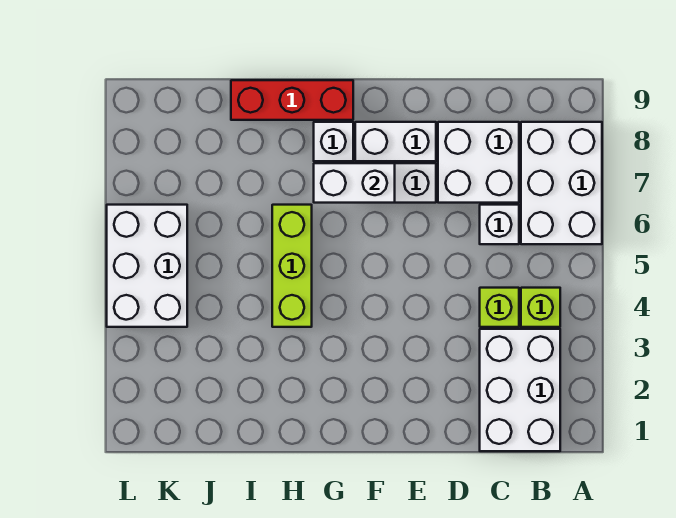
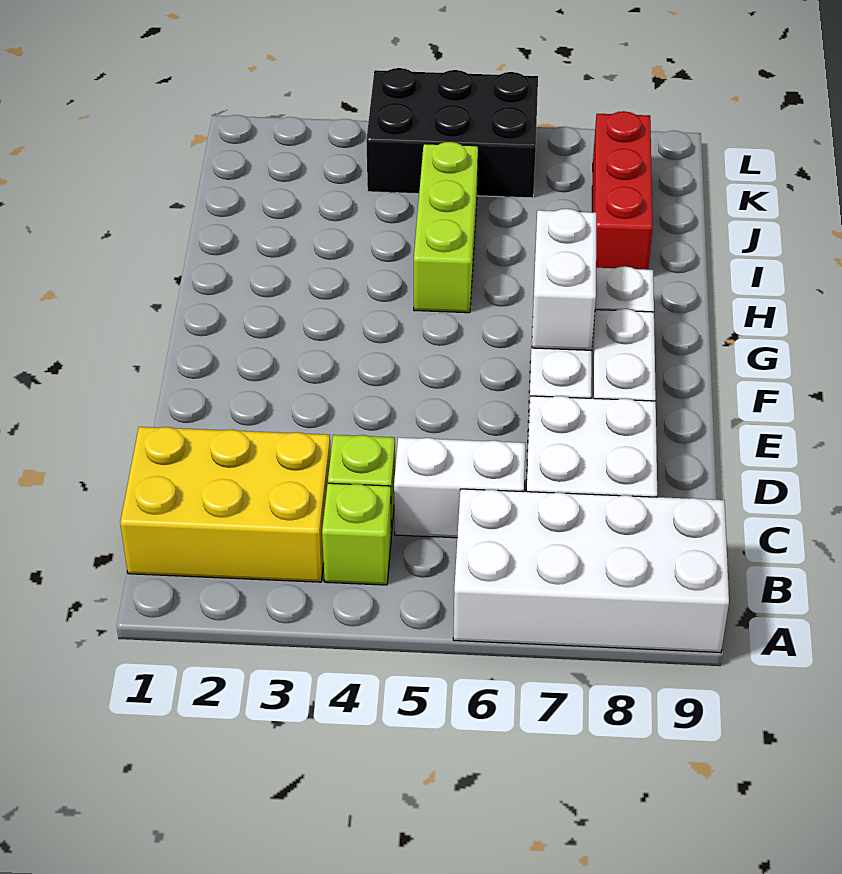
white 2x3 brick [521,122,602,244] -> white 2x4 brick [453,489,729,653]
white 2x3 brick [480,329,560,451] -> yellow 2x3 brick [120,427,331,582]
white 1x1 brick [480,205,519,244] -> white 1x2 brick [394,437,525,538]
red 1x3 brick [231,80,353,120] -> red 1x3 brick moved to [592,111,652,270]
lime 1x3 brick [272,205,312,327] -> lime 1x3 brick turned to [414,142,478,313]
white 2x3 brick [107,205,187,327] -> black 2x3 brick [366,68,538,198]

